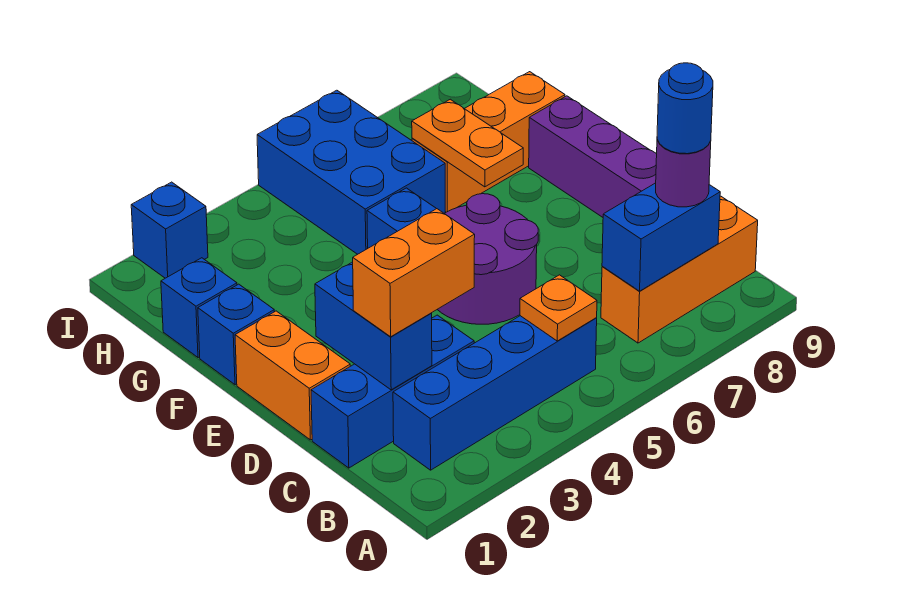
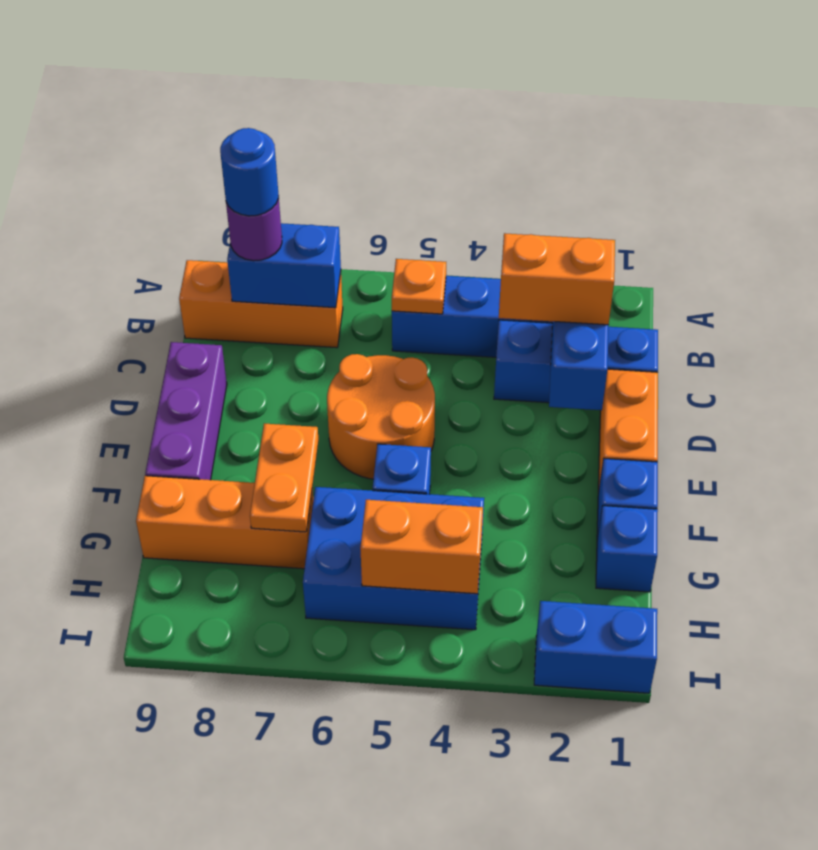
purple 2x2 round brick [437,194,538,324] -> orange 2x2 round brick [327,354,435,479]
blue 2x3 brick [257,90,445,254] -> blue 2x3 brick turned to [303,487,484,630]
none -> orange 1x2 brick [360,500,483,594]
blue 1x1 brick [131,182,208,278] -> blue 1x2 brick [534,601,657,693]

